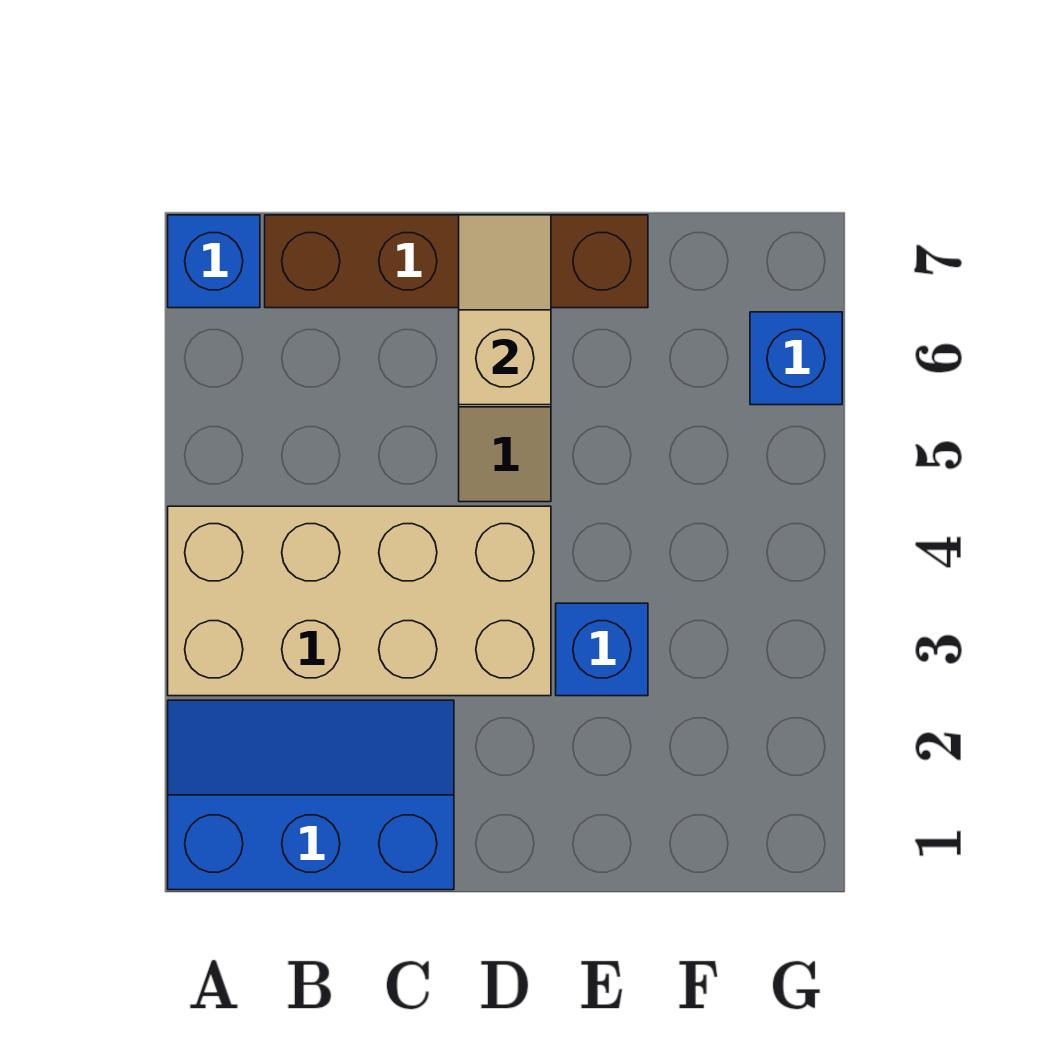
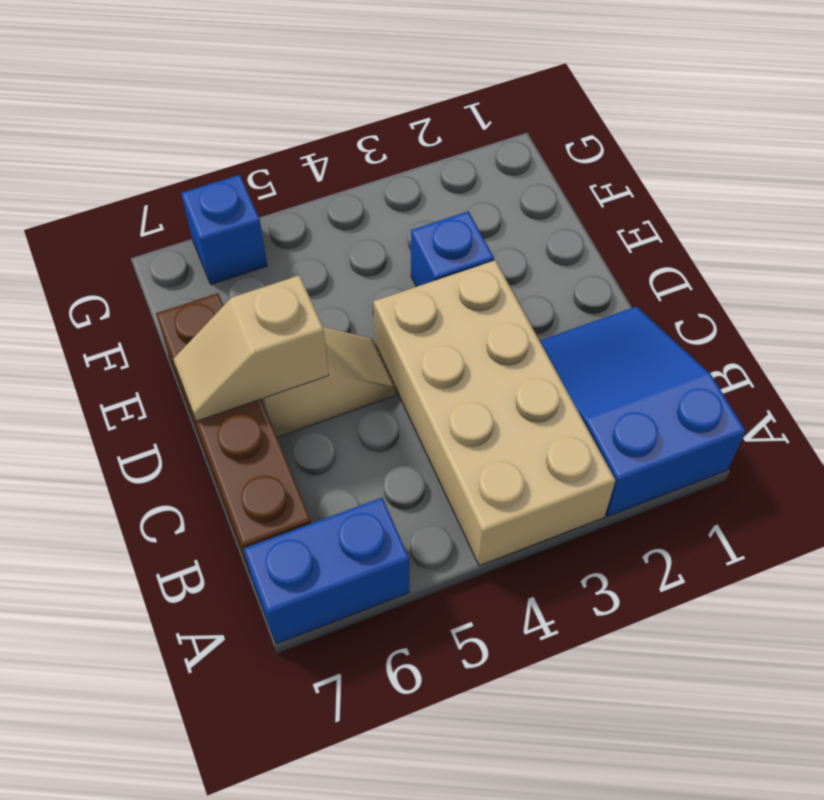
blue 2x3 slope [168,700,454,890] -> blue 2x3 slope turned to [540,306,746,516]
blue 1x1 brick [168,215,260,308] -> blue 1x2 brick [244,498,409,644]

